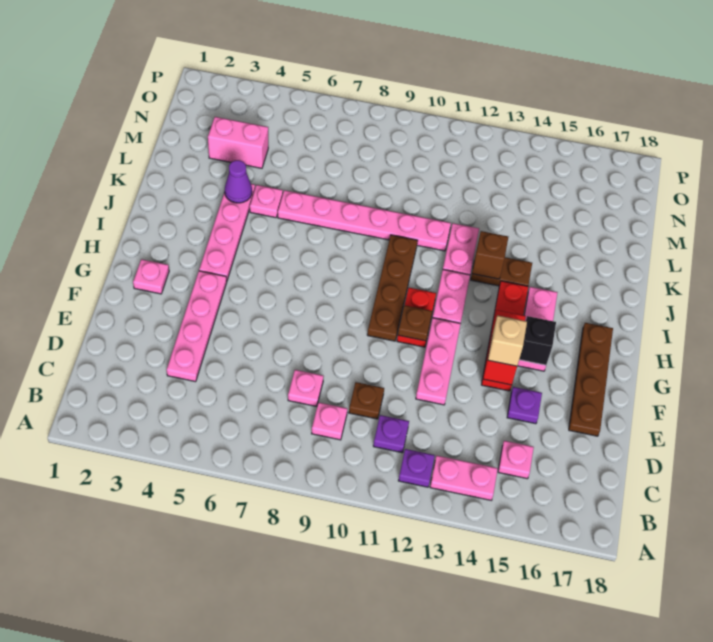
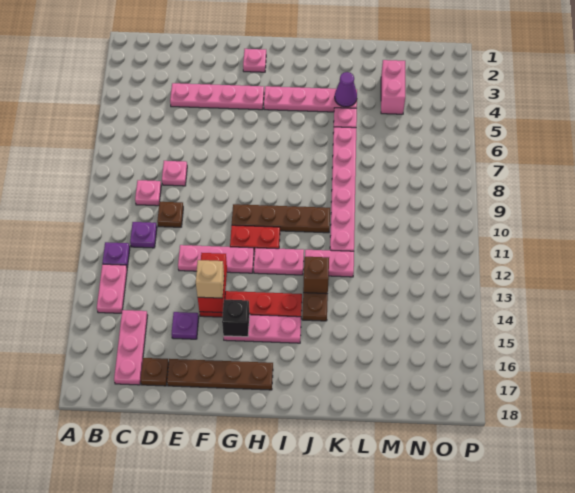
pink 1x1 plate [498,441,534,479] -> pink 1x3 plate [114,310,148,385]
red 1x2 brick [483,310,526,385] -> red 1x2 brick turned to [198,253,227,313]
brown 1x1 plate [398,305,432,341] -> brown 1x1 plate moved to [141,358,169,386]

